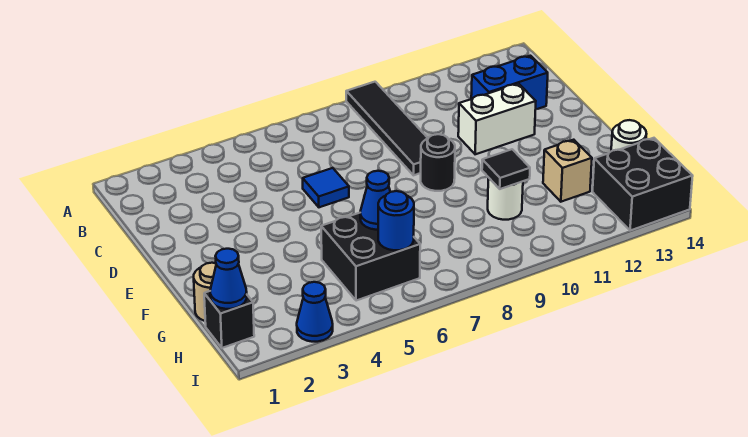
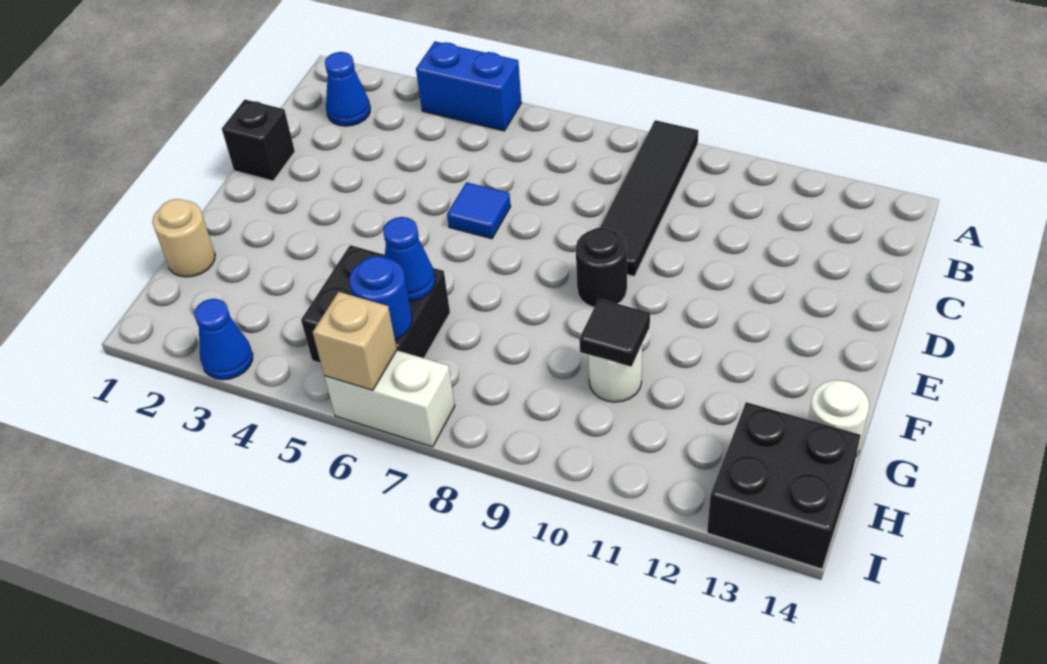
blue 1x2 brick [471,56,548,109] -> blue 1x2 brick moved to [416,41,521,131]
white 1x2 brick [458,84,536,154] -> white 1x2 brick moved to [324,351,455,447]
tan 1x1 brick [543,140,592,202] -> tan 1x1 brick moved to [313,292,397,390]
black 1x1 brick [204,291,254,348] -> black 1x1 brick moved to [222,100,295,181]
blue 1x1 cone [210,249,247,309] -> blue 1x1 cone moved to [325,52,370,126]

